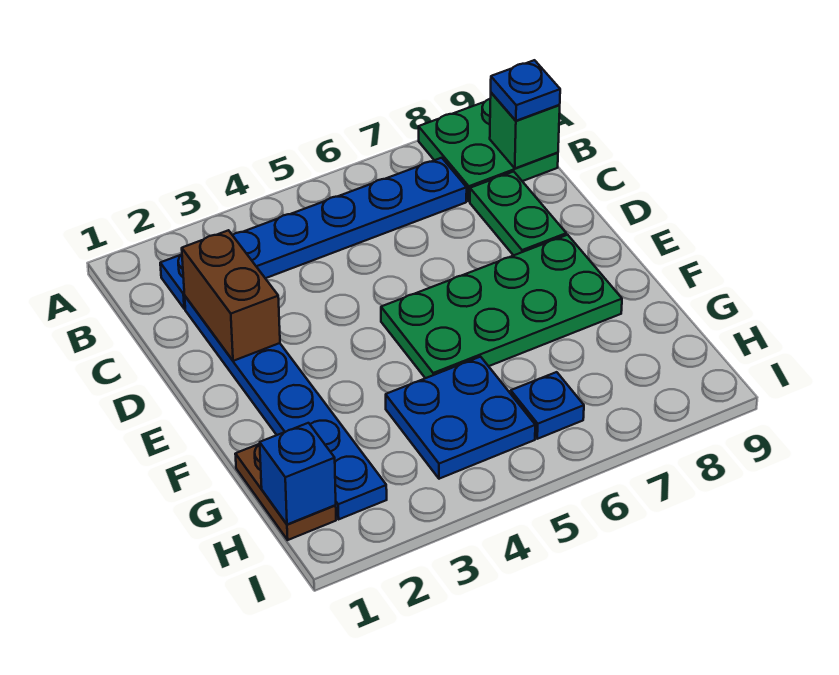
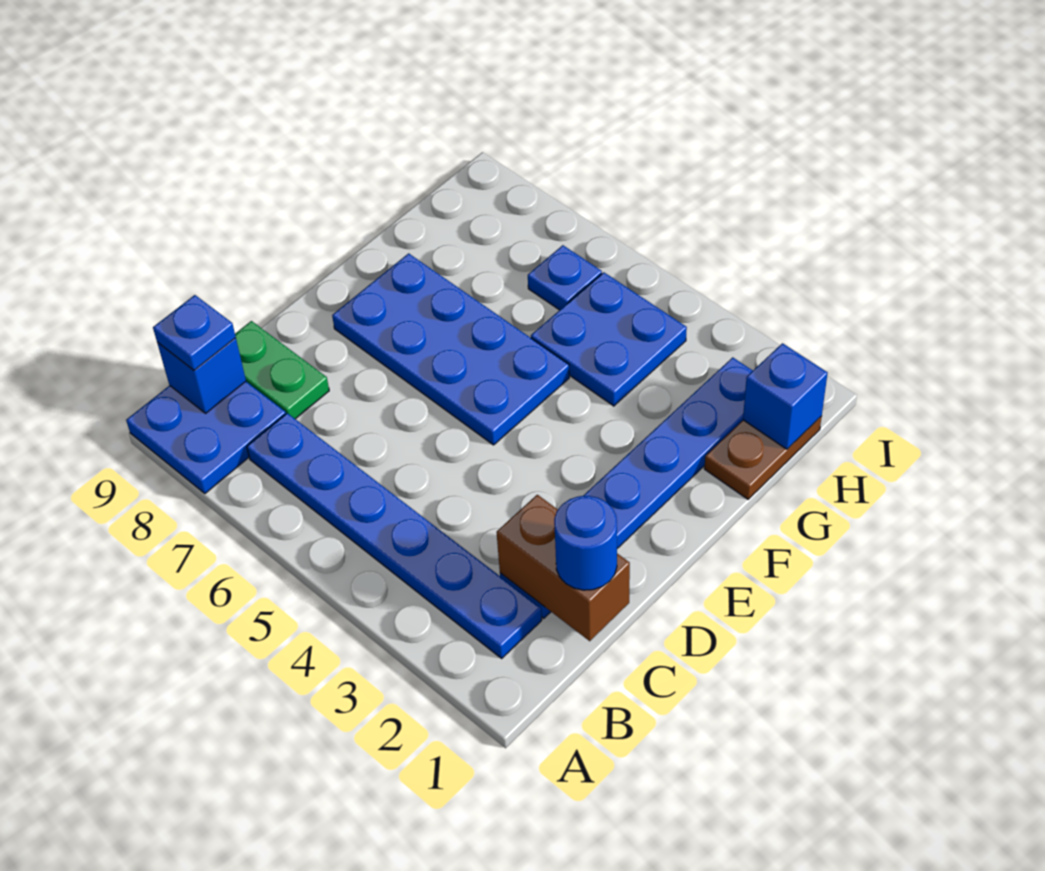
green 2x2 plate [419,99,558,201] -> blue 2x2 plate [126,382,286,493]
green 1x1 brick [490,93,560,168] -> blue 1x1 brick [157,338,246,413]
none -> blue 1x1 round brick [554,496,617,590]
brown 1x2 brick [182,230,280,361] -> brown 1x2 brick turned to [497,495,630,641]
green 1x2 plate [470,172,566,255] -> green 1x2 plate turned to [235,321,329,419]
green 2x4 plate [381,235,622,378] -> blue 2x4 plate [332,253,569,445]

